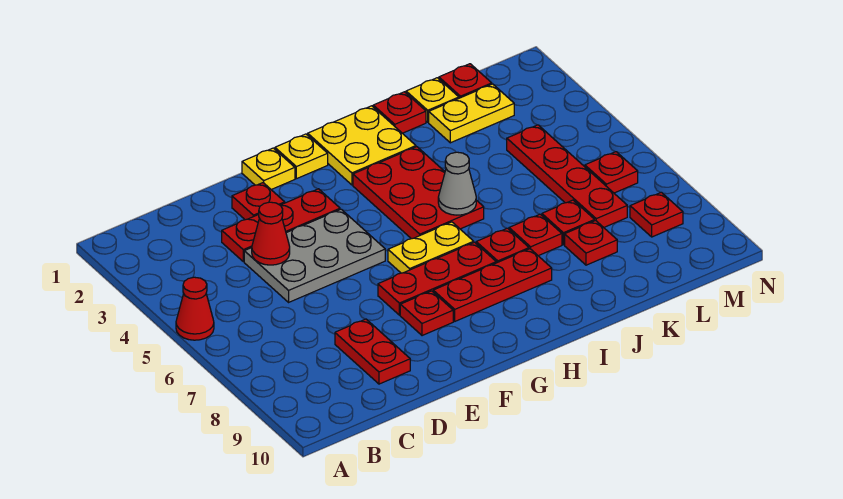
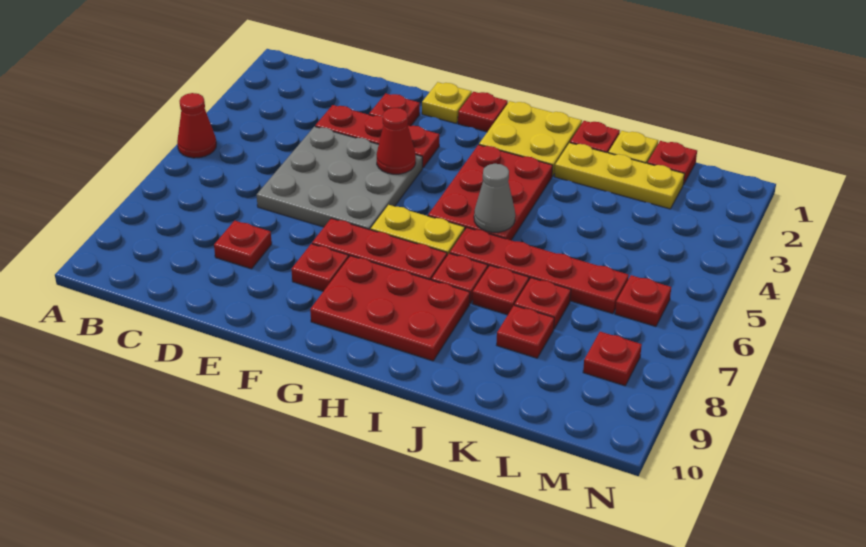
grey 2x3 plate [244,209,385,302] -> grey 3x3 plate [257,127,422,230]
red 1x1 cone [252,202,290,265] -> red 1x1 cone moved to [377,108,416,174]
red 1x2 plate [335,319,410,384] -> red 1x1 plate [214,221,272,269]
yellow 1x1 plate [275,134,328,179] -> red 1x1 plate [458,92,508,132]
red 1x3 plate [433,249,552,321] -> red 2x3 plate [310,256,470,361]
yellow 1x2 plate [429,84,514,143] -> yellow 1x3 plate [554,143,684,209]
red 1x4 plate [507,125,627,227] -> red 1x4 plate turned to [450,228,629,314]

